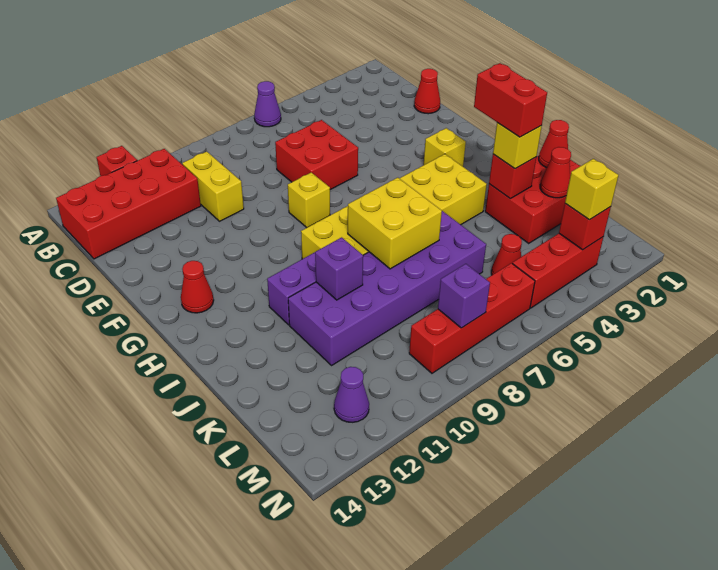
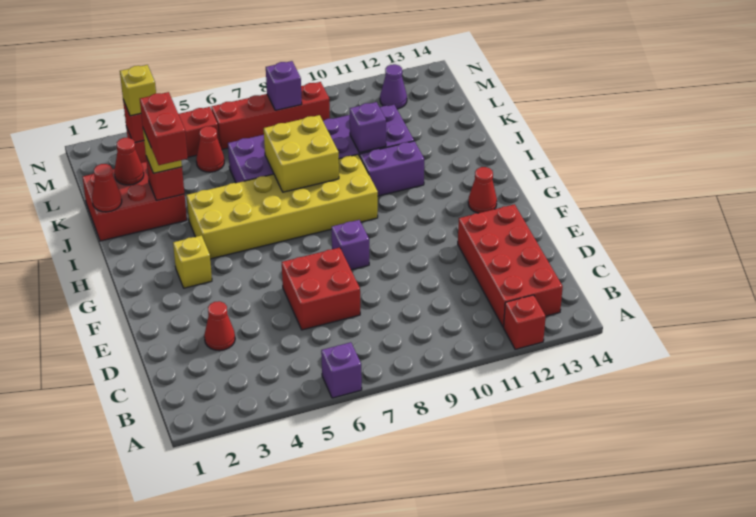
purple 1x1 cone [254,81,281,127] -> purple 1x1 brick [321,342,362,398]
red 2x4 brick [56,149,201,259] -> red 2x4 brick turned to [458,204,563,327]
yellow 1x2 brick [182,152,244,221] -> none
red 1x1 cone [414,69,440,114] -> red 1x1 cone moved to [204,301,235,351]
yellow 1x1 brick [288,172,330,228] -> purple 1x1 brick [332,220,369,270]

